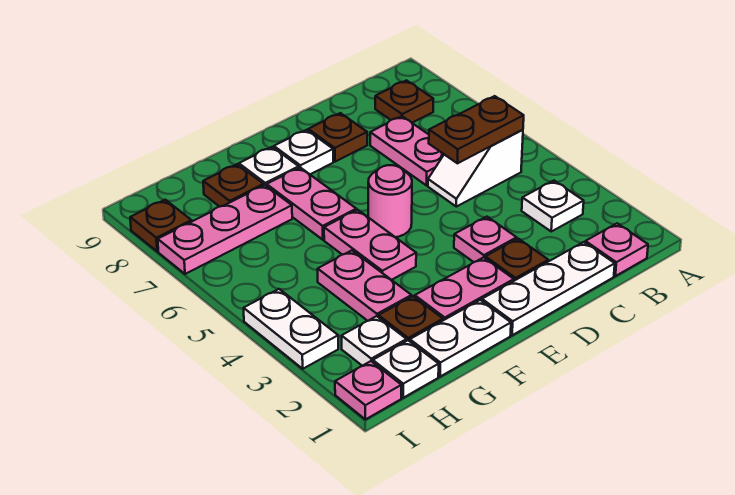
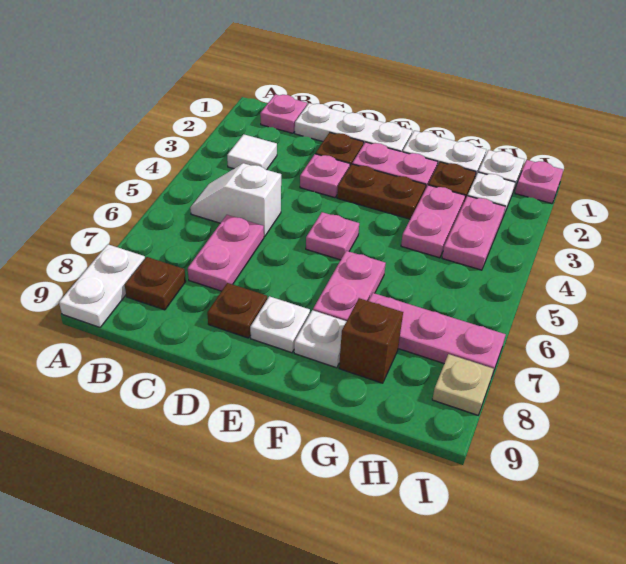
white 1x1 plate [522,181,584,231] -> white 1x1 tile [227,134,277,170]
white 1x2 slope [428,130,523,207] -> white 1x2 slope turned to [190,163,281,237]
brown 1x2 plate [429,96,524,163] -> brown 1x2 plate moved to [337,164,426,219]
pink 1x1 round brick [368,165,412,237] -> pink 1x1 plate [306,212,359,260]
pink 1x2 plate [324,210,416,280] -> pink 1x2 plate moved to [442,196,505,270]
brown 1x1 plate [203,164,264,207] -> brown 1x1 brick [339,298,403,383]
white 1x2 plate [244,289,338,369] -> white 1x2 plate moved to [59,244,145,327]
brown 1x1 plate [130,200,192,251] -> tan 1x1 plate [432,354,494,415]

